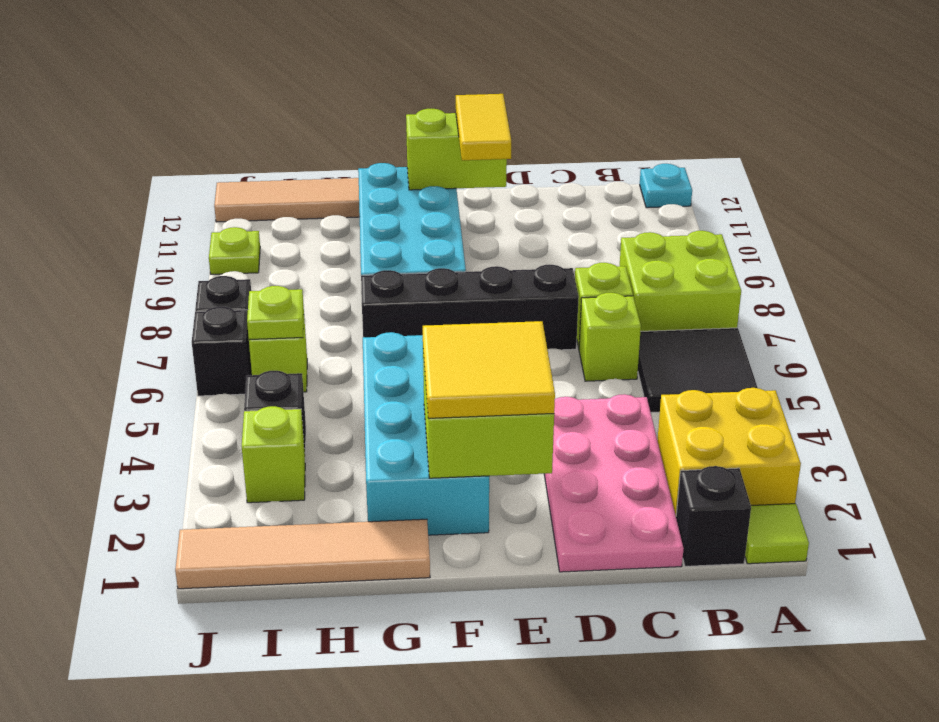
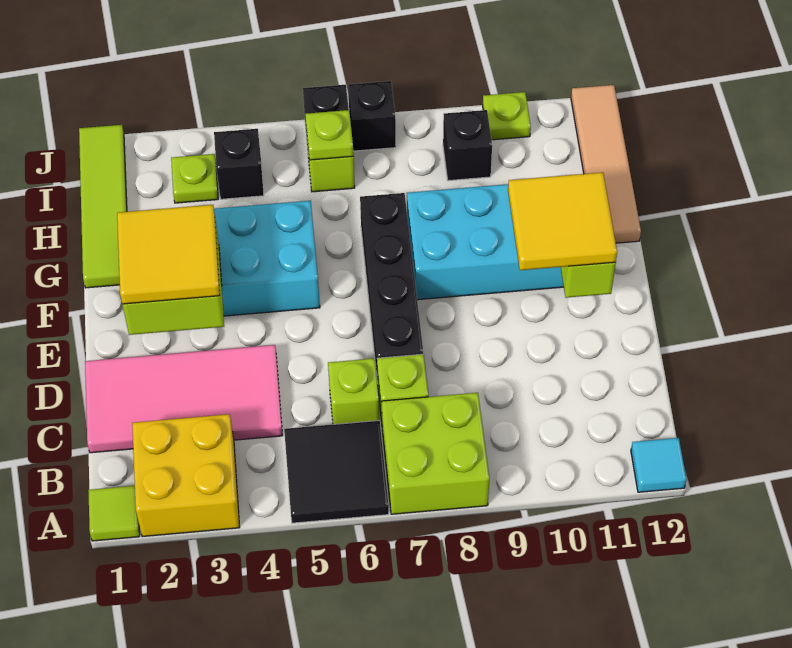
cyan 1x1 plate [640,164,692,208] -> cyan 1x1 tile [631,438,687,492]
black 1x1 brick [676,466,751,566] -> black 1x1 brick moved to [443,110,492,181]
pink 2x4 plate [544,394,684,572] -> pink 2x4 tile [85,345,283,453]
yellow 1x2 tile [456,94,511,160] -> yellow 2x2 tile [508,172,617,270]
tan 1x4 tile [175,519,430,589] -> lime 1x4 tile [79,125,127,288]
lime 1x1 brick [242,406,305,503] -> lime 1x1 plate [171,154,218,203]

